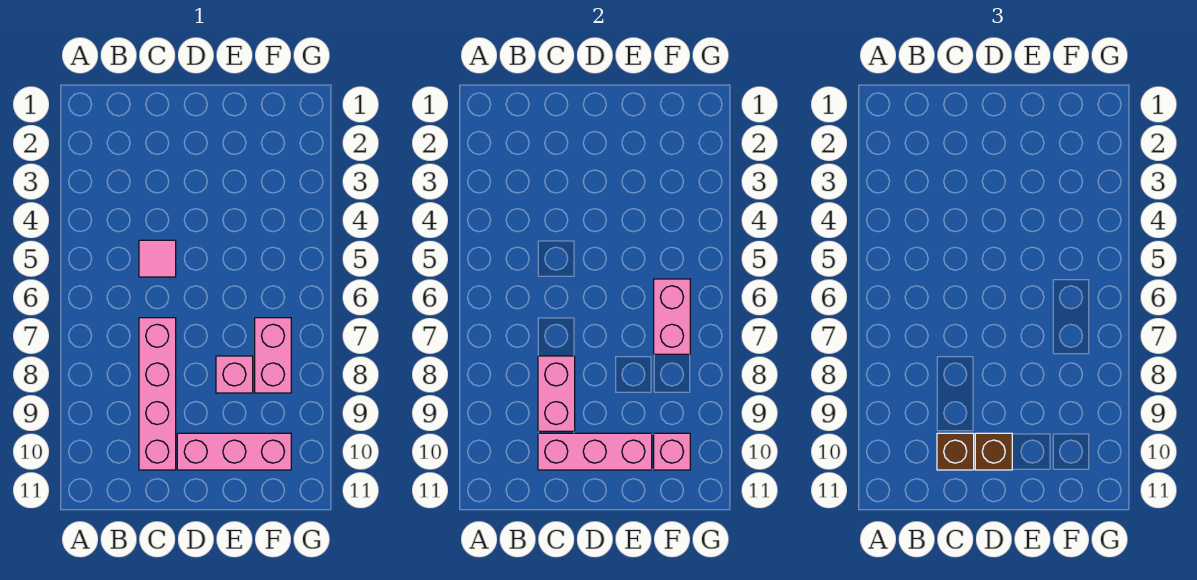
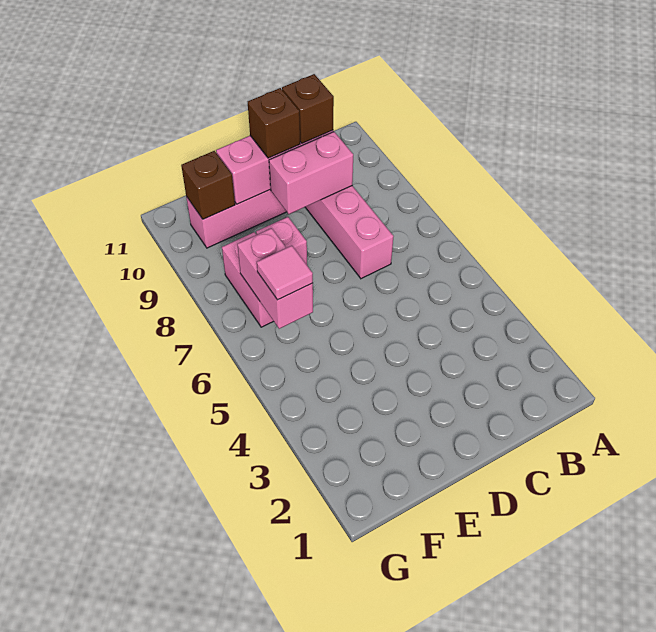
pink 1x1 tile [139,240,176,277] -> pink 1x1 tile moved to [257,246,313,300]
pink 1x2 brick [538,356,575,431] -> pink 1x2 brick turned to [269,132,353,214]
pink 1x1 brick [654,433,690,470] -> brown 1x1 brick [181,151,235,219]

